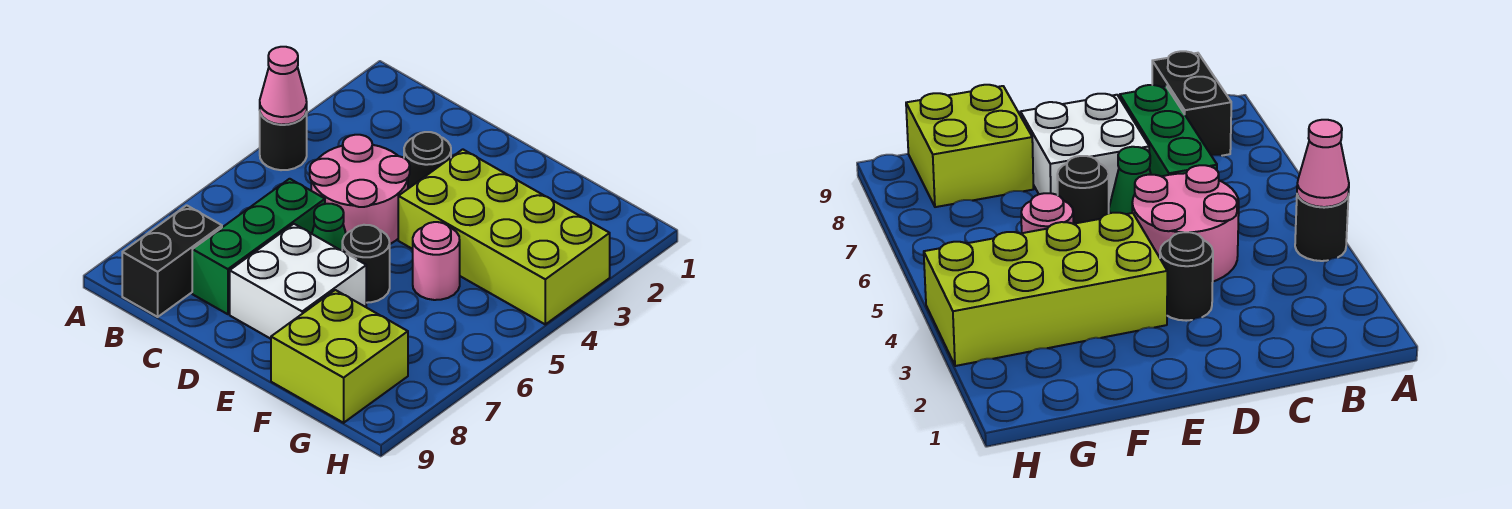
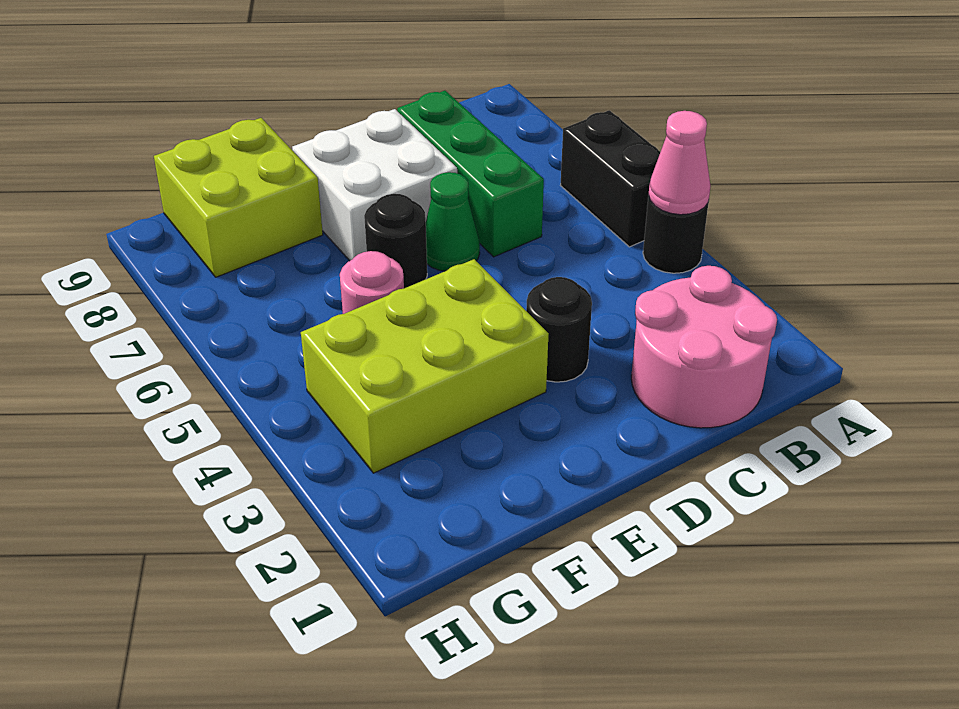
black 1x2 brick [122,205,222,317] -> black 1x2 brick moved to [561,110,660,247]
pink 2x2 round brick [310,135,410,244] -> pink 2x2 round brick moved to [631,266,777,428]
lime 2x4 brick [398,149,610,324] -> lime 2x3 brick [301,259,548,473]

